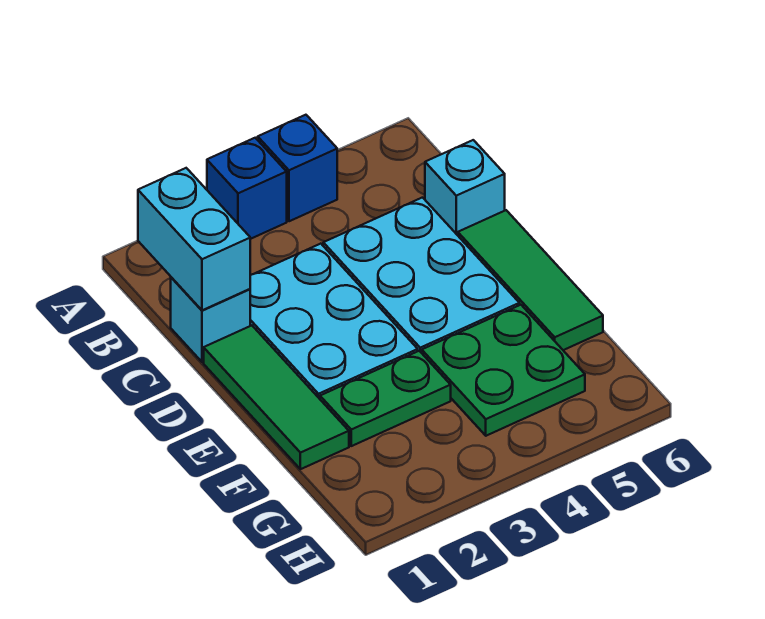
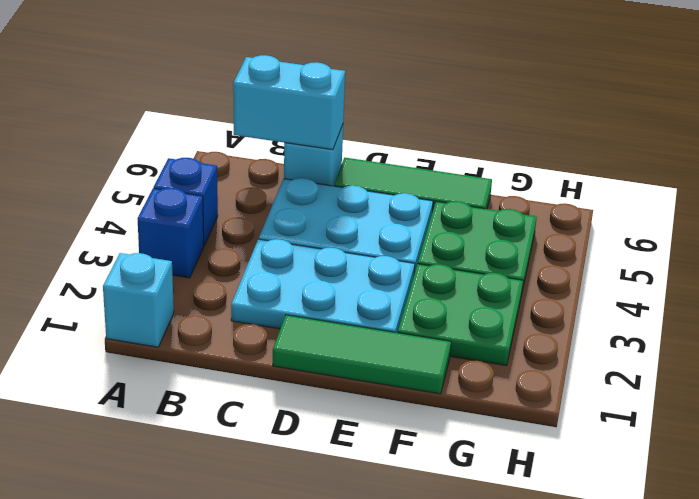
cyan 1x2 brick [138,168,250,310] -> cyan 1x2 brick moved to [233,55,345,150]
cyan 1x1 brick [171,277,250,362] -> cyan 1x1 brick moved to [103,253,174,347]
green 1x2 plate [320,351,451,446] -> green 2x2 plate [398,264,523,366]

